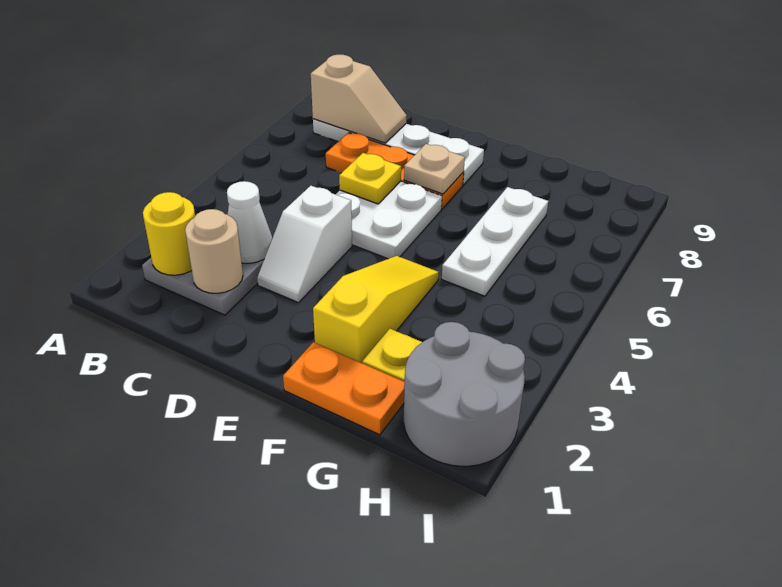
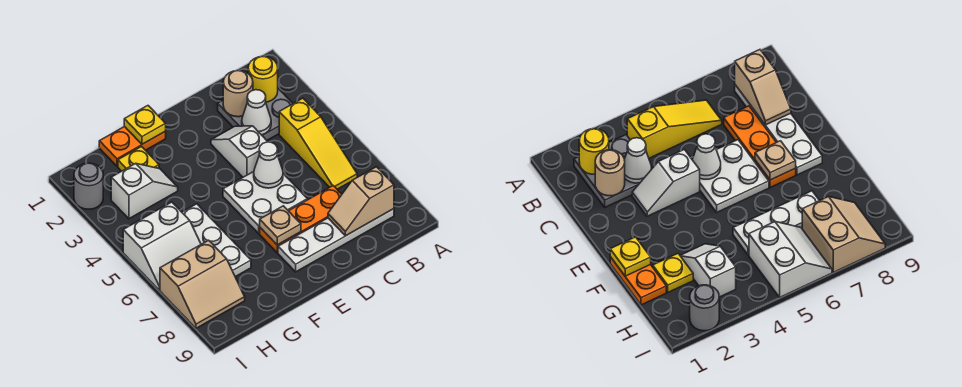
none -> white 1x1 cone [254,142,283,188]
yellow 1x1 plate [339,153,401,204] -> yellow 1x1 plate moved to [124,106,166,144]
yellow 1x3 slope [313,256,439,363] -> yellow 1x3 slope moved to [279,98,357,189]
none -> white 1x2 slope [111,163,178,219]
grey 2x2 round brick [404,322,525,466] -> grey 1x1 round brick [74,163,103,209]
none -> white 2x2 slope [123,202,201,290]
none -> tan 2x2 slope [160,240,245,328]

